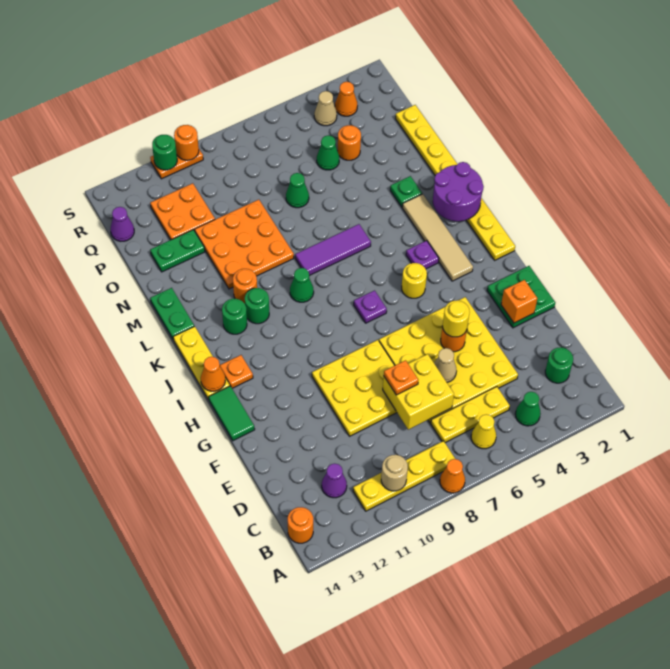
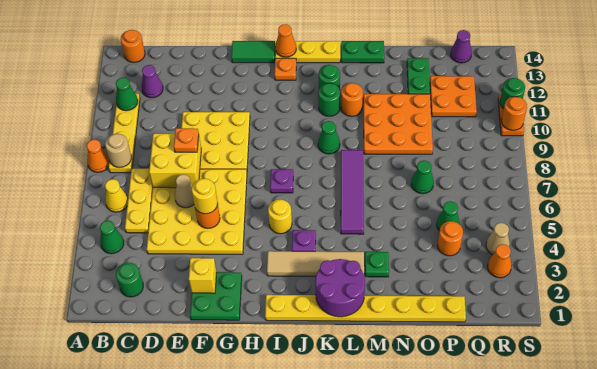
tan 1x1 round brick [381,455,408,491] -> tan 1x1 round brick moved to [105,134,131,168]
none -> green 1x1 cone [116,78,138,111]
orange 1x1 brick [501,280,537,323] -> yellow 1x1 brick [189,258,217,293]
purple 1x3 tile [295,224,371,276] -> purple 1x4 tile [341,150,364,234]

